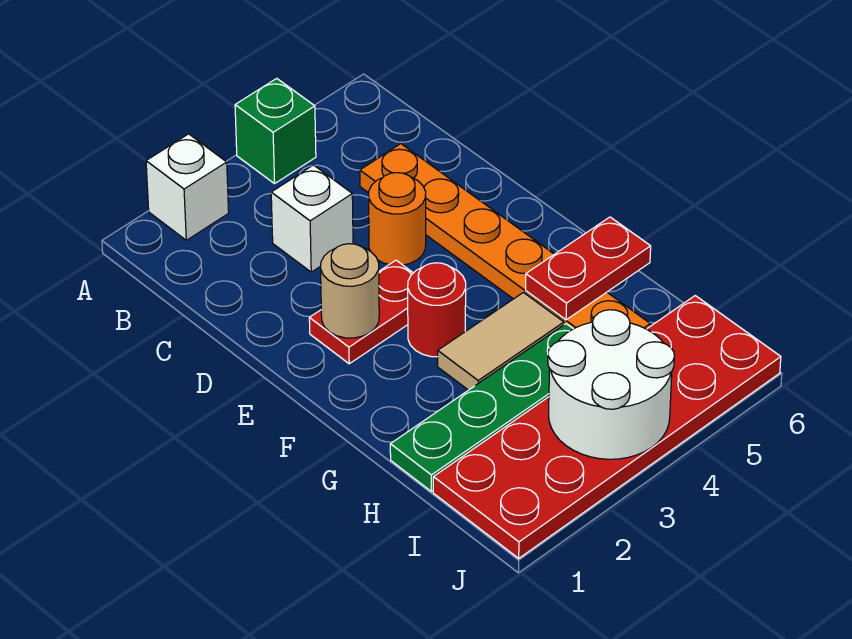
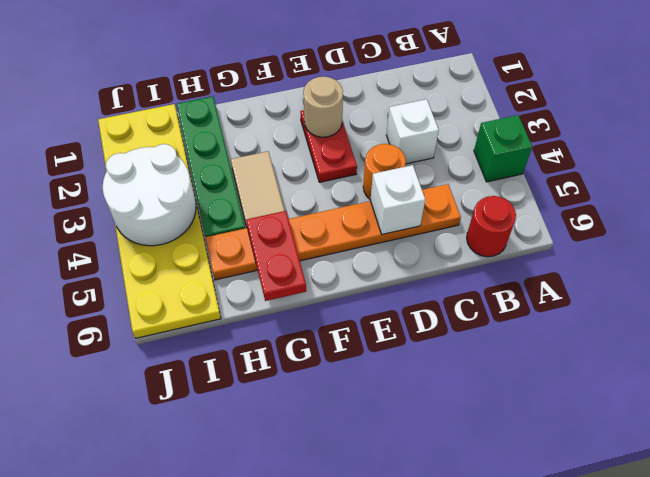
white 1x1 brick [146,134,229,240] -> white 1x1 brick moved to [371,165,425,234]
red 1x1 round brick [408,263,466,357] -> red 1x1 round brick moved to [467,196,516,257]
red 2x6 plate [433,296,781,558] -> yellow 2x6 plate [98,104,221,338]

